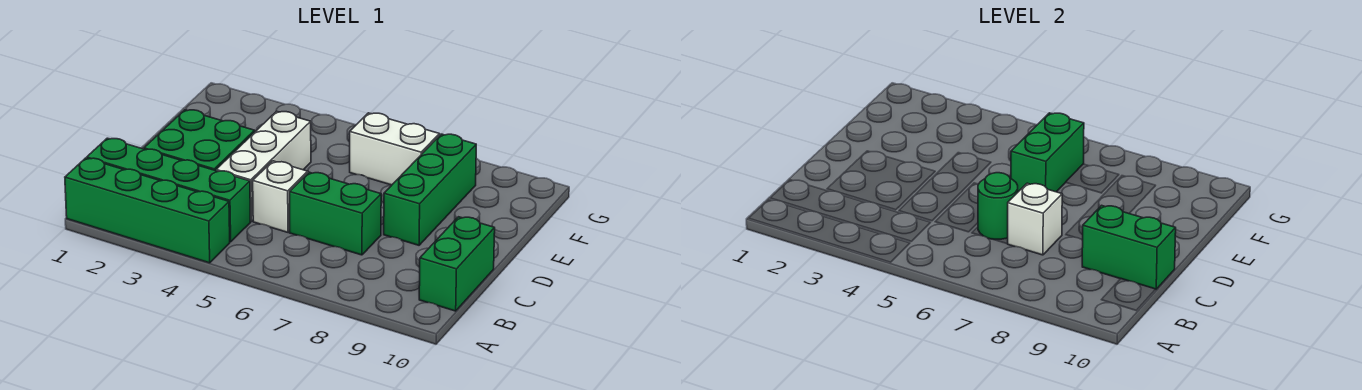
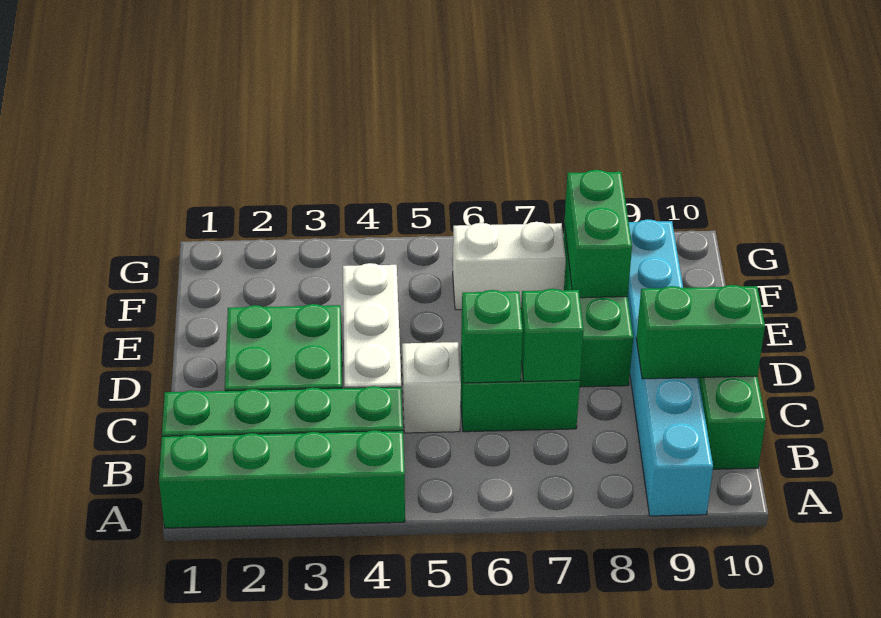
none -> cyan 1x6 brick [628,219,713,516]
green 1x1 round brick [978,173,1018,239] -> green 1x1 brick [461,290,523,383]
white 1x1 brick [1008,183,1062,255] -> green 1x1 brick [521,289,584,382]
green 1x2 brick [1011,113,1084,192] -> green 1x2 brick moved to [564,170,632,298]

